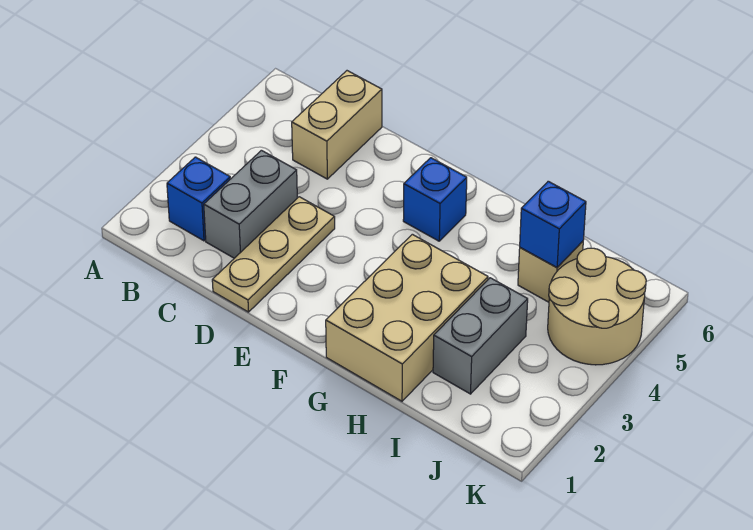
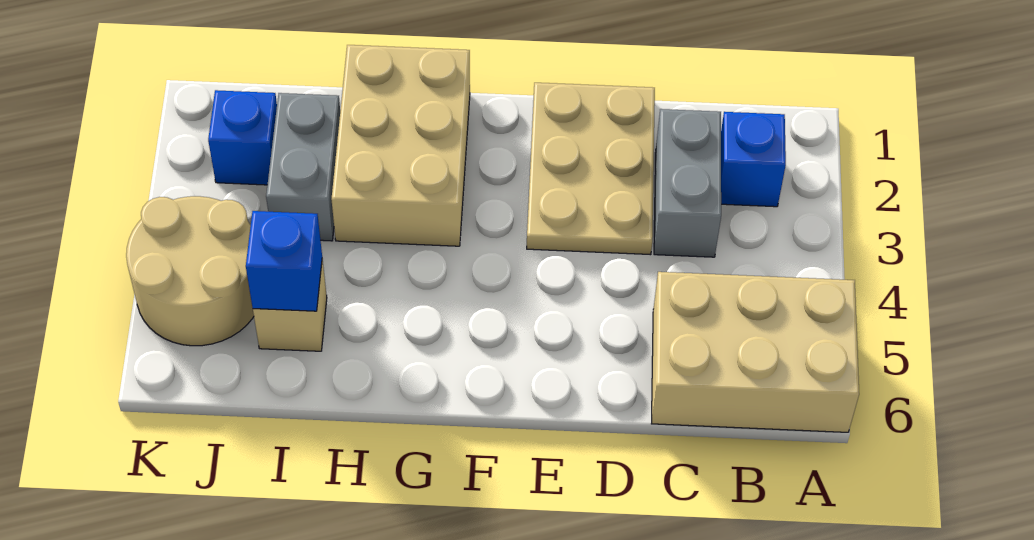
tan 1x2 brick [292,71,382,179] -> tan 2x3 brick [652,272,859,432]
tan 1x3 plate [212,197,335,312] -> tan 2x3 plate [527,83,655,255]
blue 1x1 brick [403,158,467,241] -> blue 1x1 brick moved to [208,90,277,185]

